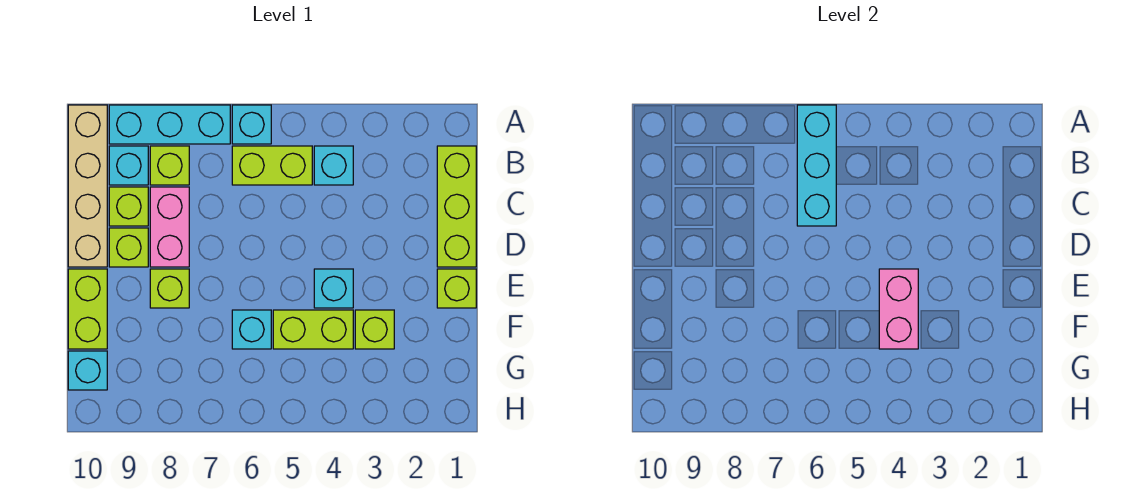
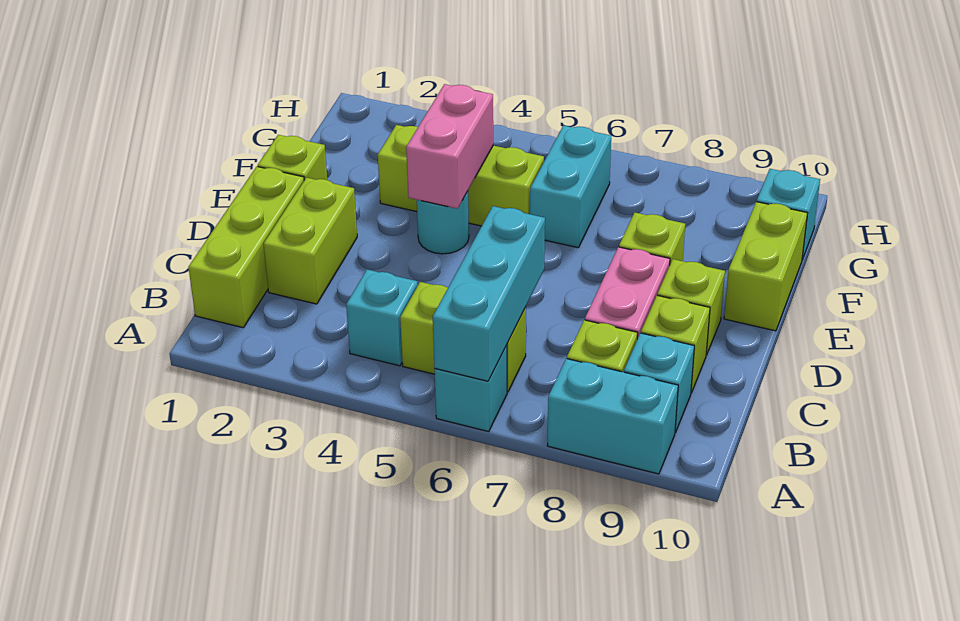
cyan 1x3 brick [109,105,230,144] -> cyan 1x2 brick [547,359,678,474]
tan 1x4 brick [68,105,107,267] -> none
none -> lime 1x2 brick [264,178,357,304]
cyan 1x1 brick [314,269,353,308] -> cyan 1x1 round brick [417,191,469,254]
cyan 1x1 brick [232,310,271,349] -> cyan 1x2 brick [530,125,611,248]

